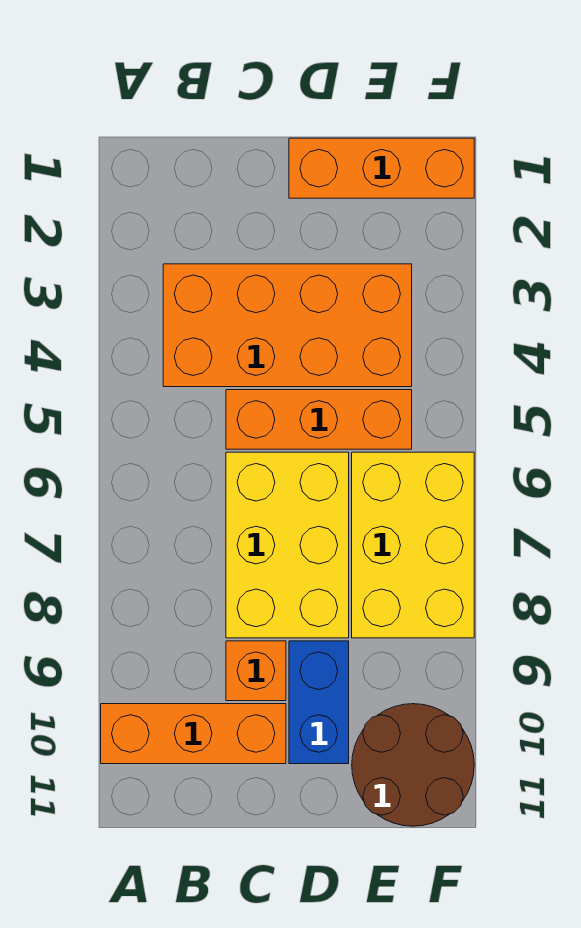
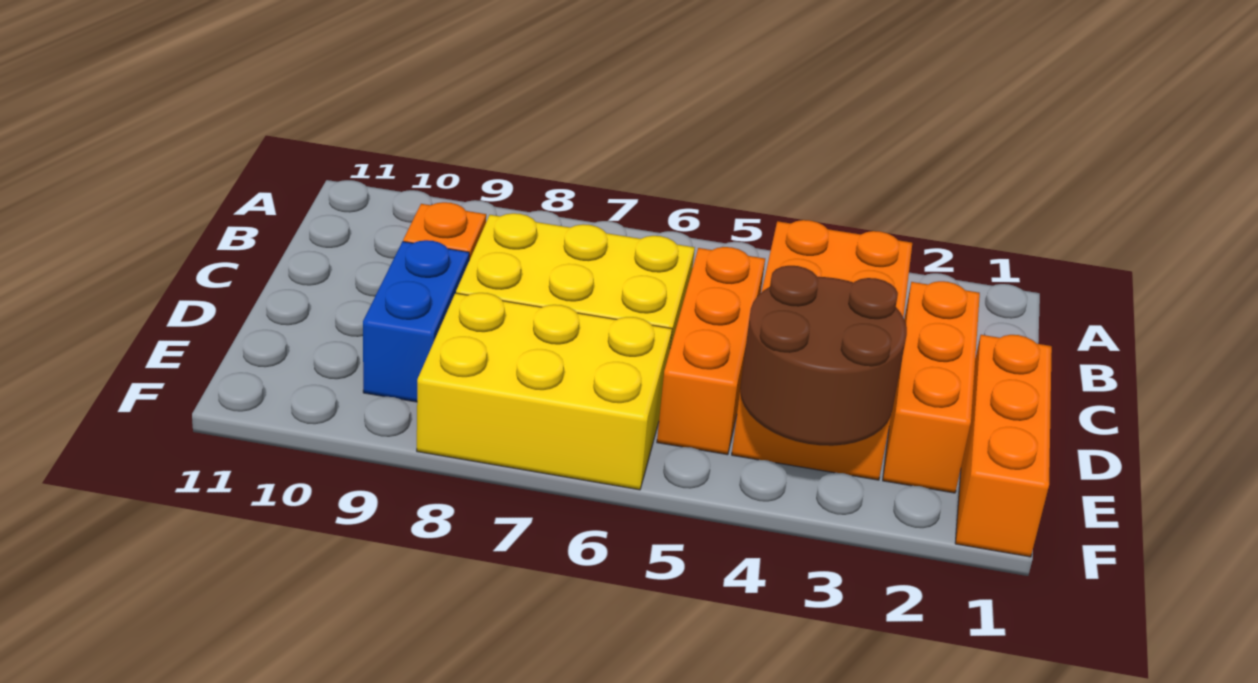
orange 1x3 brick [101,704,286,764] -> orange 1x3 brick moved to [883,281,980,493]
blue 1x2 brick [289,641,349,764] -> blue 1x2 brick turned to [363,240,469,402]
brown 2x2 round brick [352,704,474,826] -> brown 2x2 round brick moved to [740,266,907,446]

